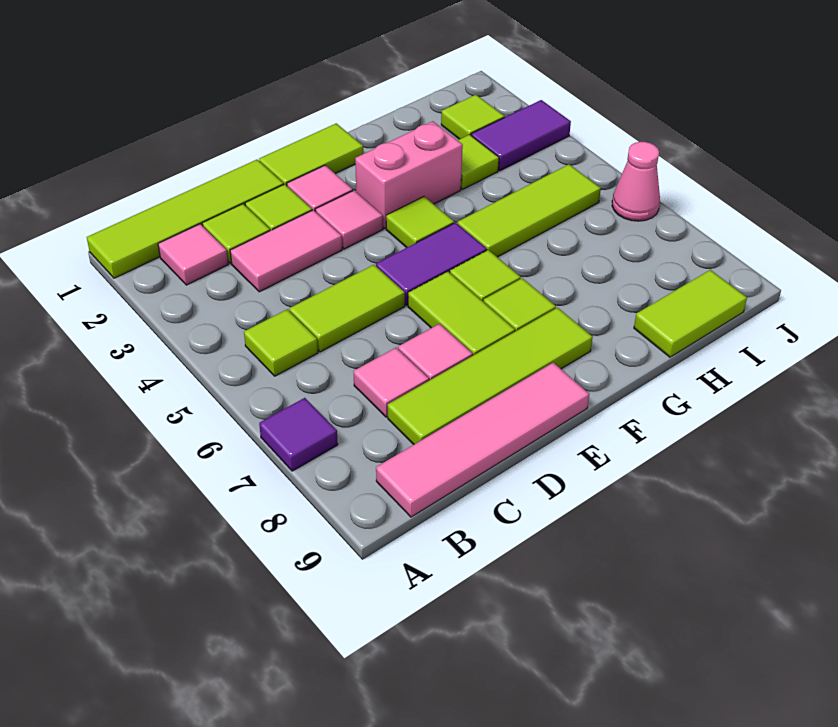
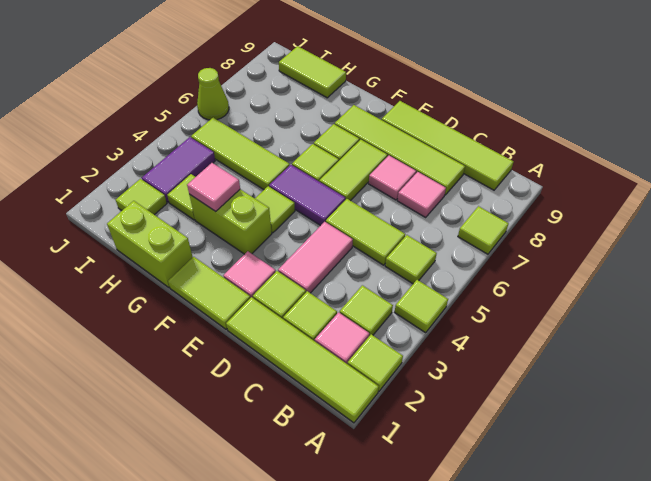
none -> lime 1x1 tile [348,334,403,391]
none -> lime 1x1 tile [395,280,448,333]
purple 1x1 tile [259,398,338,471] -> lime 1x1 tile [458,206,509,254]
none -> lime 1x1 tile [340,285,393,336]
pink 1x4 tile [376,363,589,517] -> lime 1x4 tile [382,101,514,190]
pink 1x2 tile [230,210,342,292] -> pink 1x2 tile turned to [278,222,353,293]
pink 1x1 tile [315,190,383,249] -> pink 1x1 tile moved to [187,163,240,211]
pink 1x2 brick [355,121,463,228] -> lime 1x2 brick [189,189,272,254]
none -> lime 1x2 brick [107,201,193,287]
purple 1x2 tile [471,100,571,171] -> purple 1x2 tile turned to [142,137,215,202]
pink 1x1 cone [612,142,660,221] -> lime 1x1 cone [197,68,229,120]

